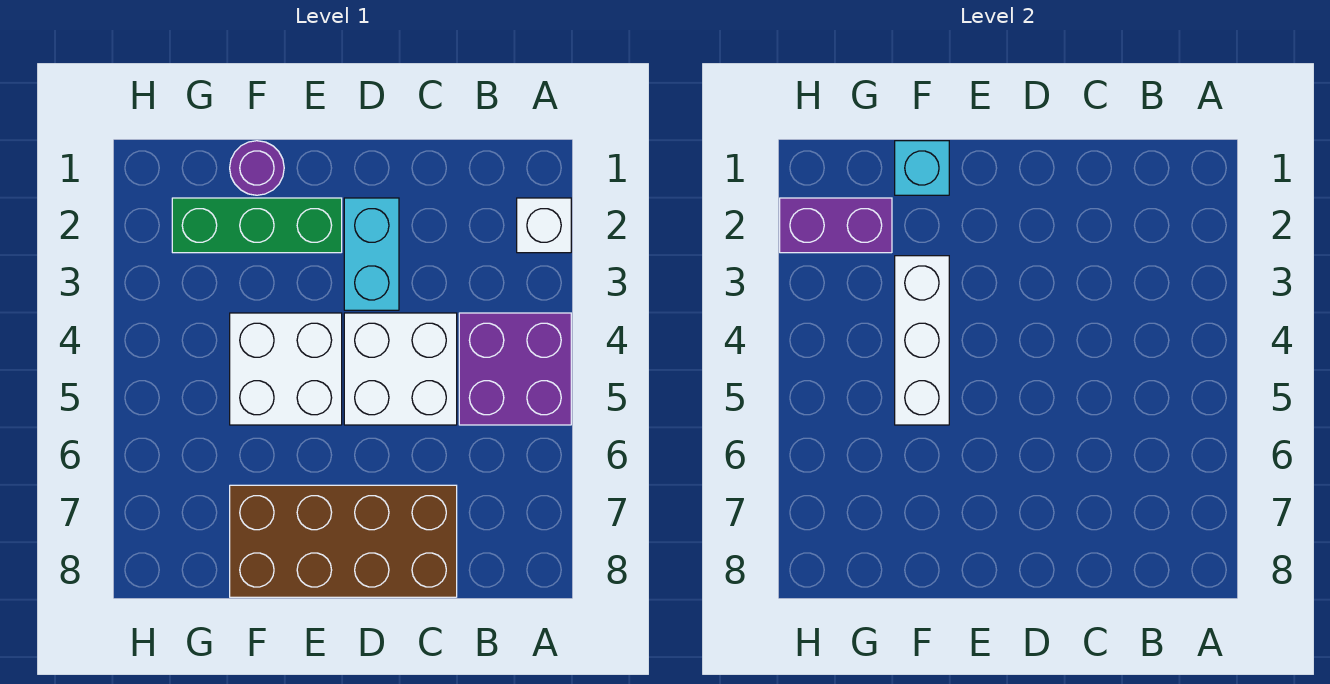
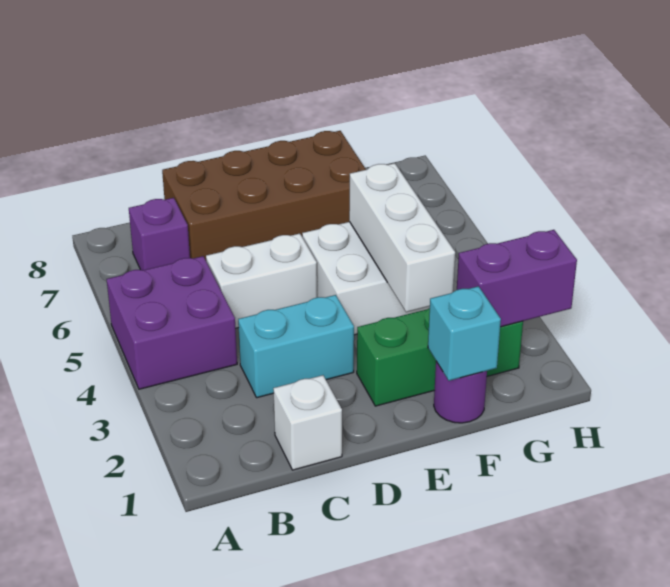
white 1x1 brick [517,198,571,253] -> white 1x1 brick moved to [273,375,342,470]
none -> purple 1x1 brick [129,198,190,270]
white 2x2 brick [344,313,457,425] -> white 1x2 brick [206,234,317,328]
cyan 1x2 brick [344,198,399,310] -> cyan 1x2 brick turned to [238,295,354,398]

